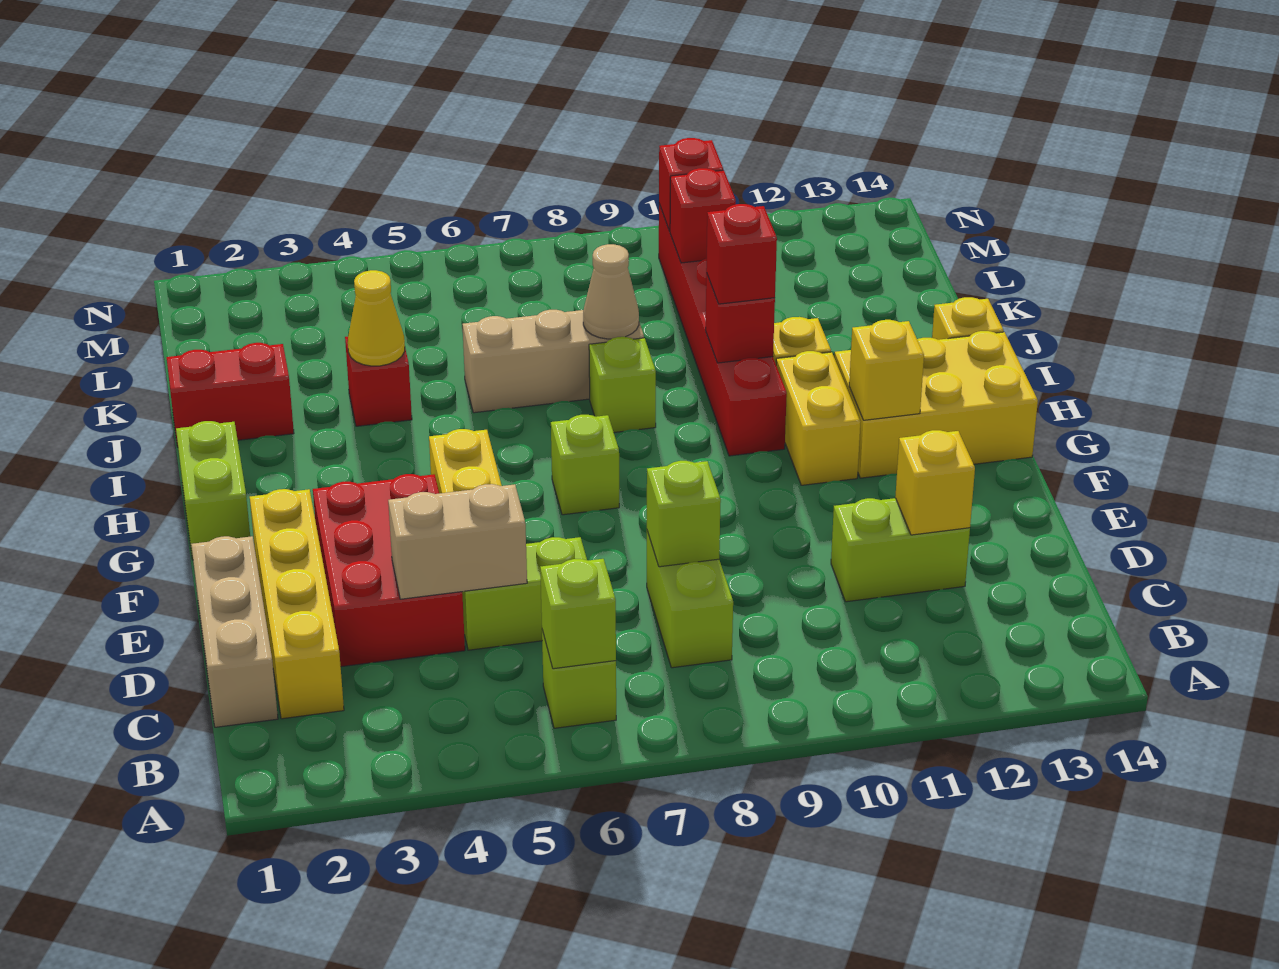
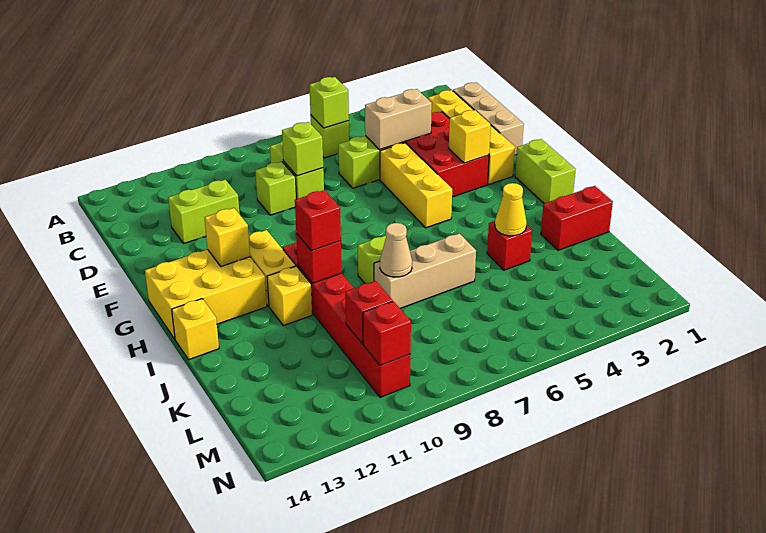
yellow 1x1 brick [895,430,975,535] -> yellow 1x1 brick moved to [449,110,491,163]
lime 1x1 brick [551,415,619,515] -> lime 1x1 brick moved to [255,162,296,215]

